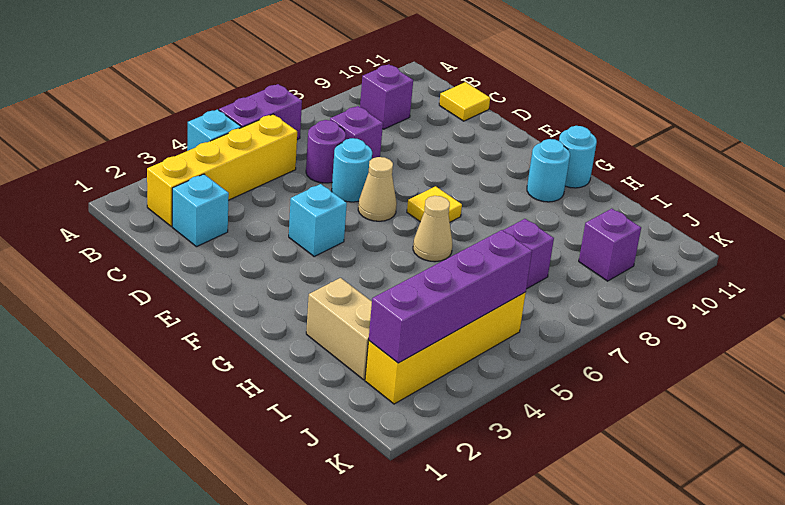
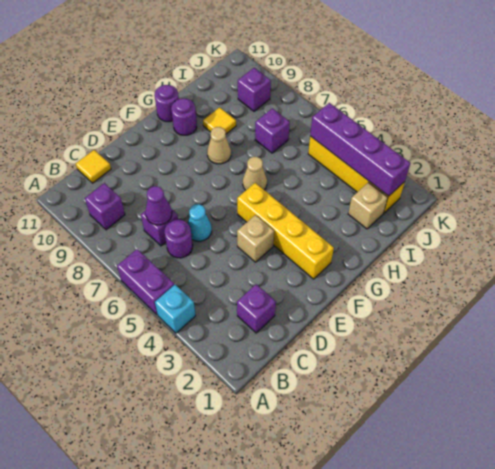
yellow 1x4 brick [147,114,297,226] -> yellow 1x4 brick moved to [237,183,334,279]
cyan 1x1 brick [172,174,229,247] -> purple 1x1 brick [237,284,276,333]
none -> purple 1x1 cone [145,186,172,225]
cyan 1x1 round brick [332,138,372,202] -> cyan 1x1 cone [188,204,212,241]
cyan 1x1 brick [289,184,347,256] -> tan 1x1 brick [237,215,274,262]
tan 1x1 cone [358,157,397,221] -> tan 1x1 cone moved to [207,127,231,164]
yellow 1x1 tile [407,186,462,222] -> yellow 1x1 tile moved to [203,107,236,134]
cyan 1x1 round brick [527,139,570,202] -> purple 1x1 round brick [171,99,197,135]
cyan 1x1 round brick [559,126,597,188] -> purple 1x1 round brick [154,85,179,122]
tan 1x2 brick [306,278,372,380] -> tan 1x1 brick [348,182,388,229]

